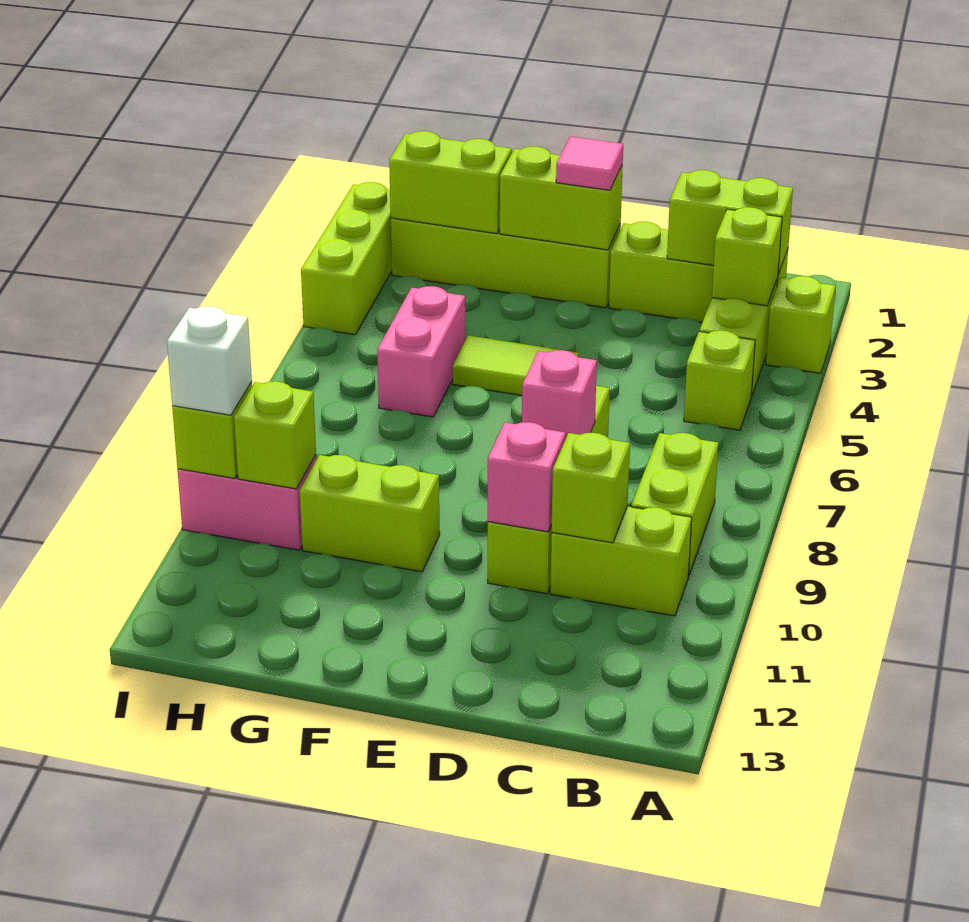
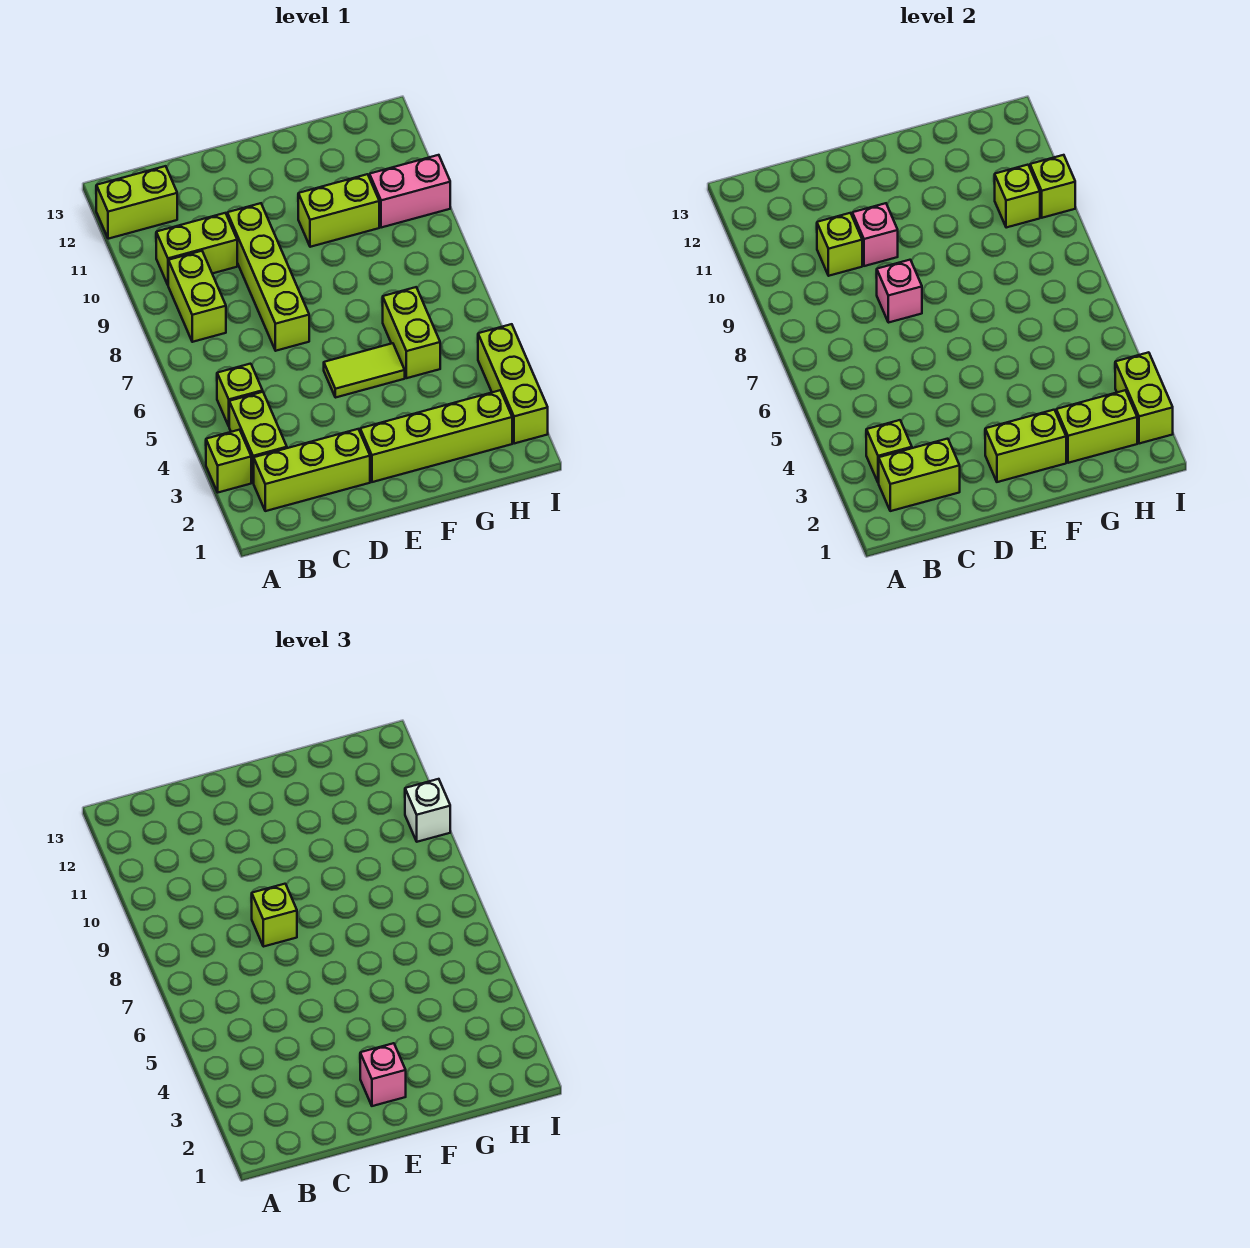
none -> lime 1x2 brick [96,166,177,239]
none -> lime 1x1 brick [251,884,297,947]
pink 1x1 tile [556,136,623,190] -> pink 1x1 brick [360,1043,406,1106]
pink 1x2 brick [377,286,465,417] -> lime 1x2 brick [383,287,440,378]
none -> lime 1x2 brick [1115,352,1173,444]

